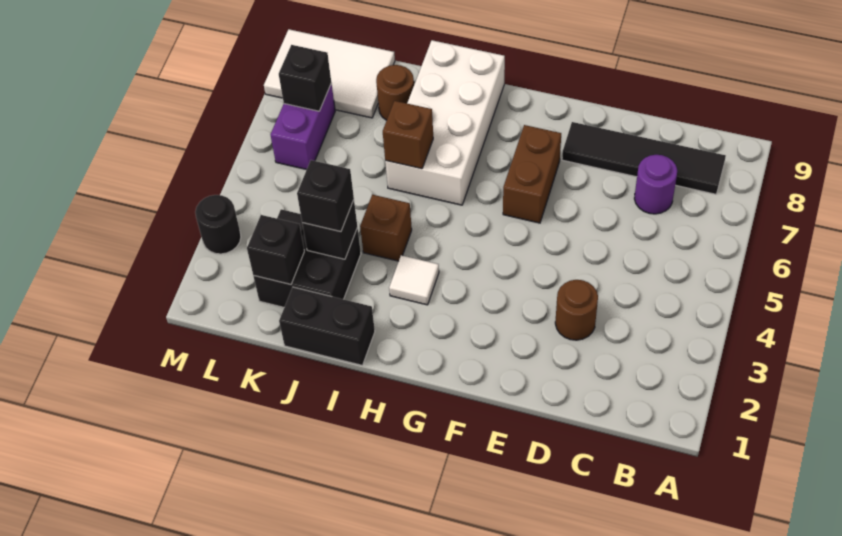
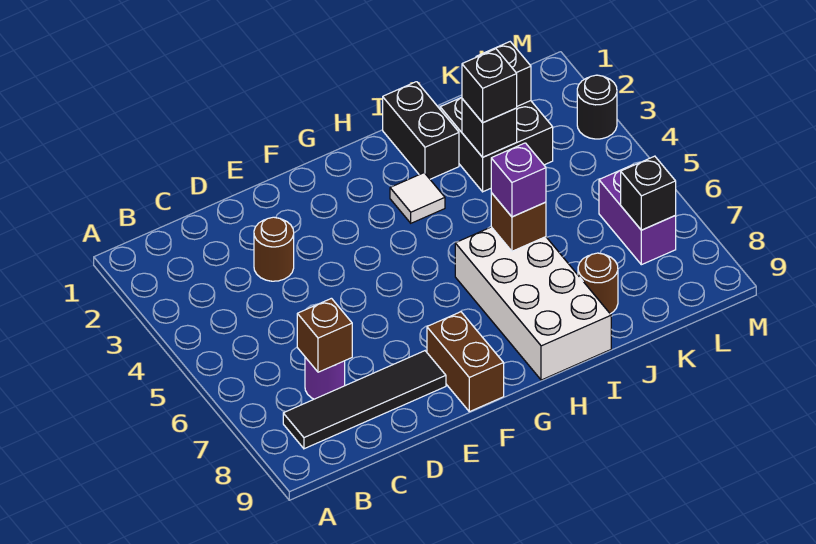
brown 1x2 brick [503,125,561,223] -> brown 1x2 brick moved to [427,312,504,412]
black 1x2 brick [279,287,375,365] -> black 1x2 brick turned to [383,82,459,179]
brown 1x1 brick [360,195,412,261] -> brown 1x1 brick moved to [297,298,352,372]
none -> purple 1x1 brick [491,143,546,217]
white 2x3 tile [264,29,395,118] -> none

